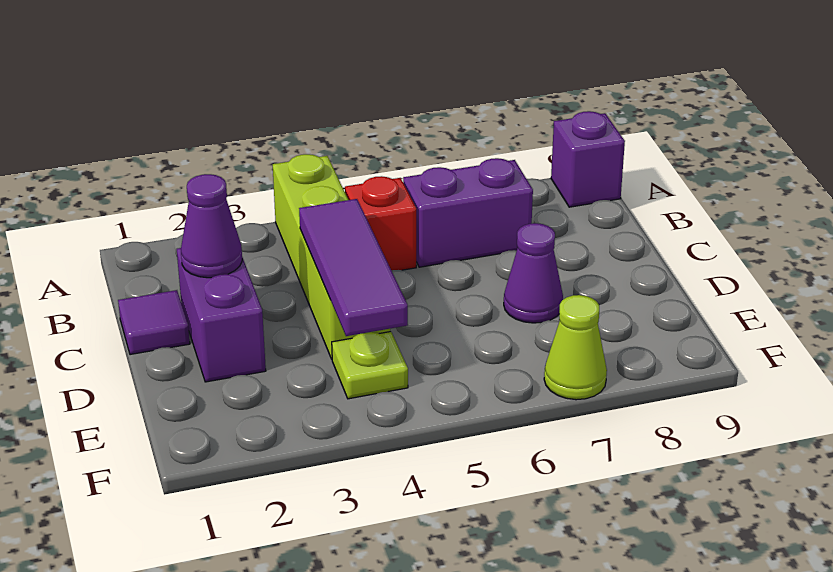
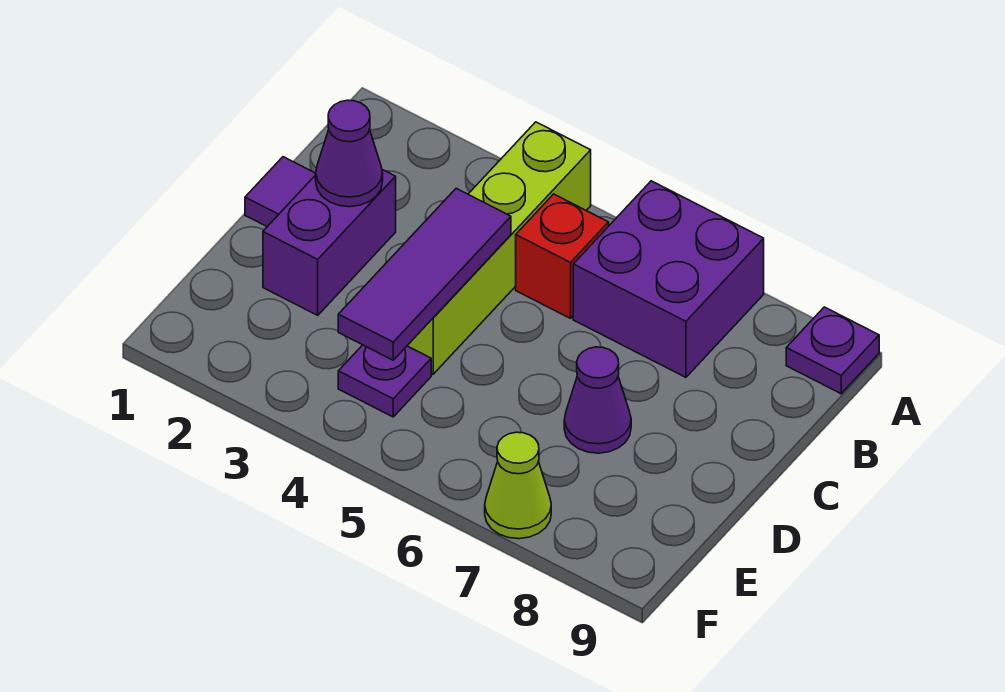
purple 1x1 brick [551,111,625,207] -> purple 1x1 plate [786,307,879,394]
purple 1x2 brick [403,158,533,267] -> purple 2x2 brick [573,181,764,377]
lime 1x1 plate [332,332,408,399] -> purple 1x1 plate [338,345,431,417]

